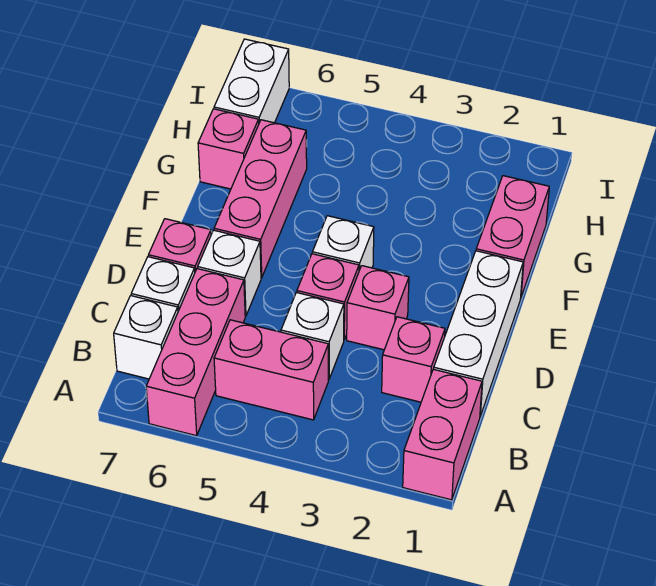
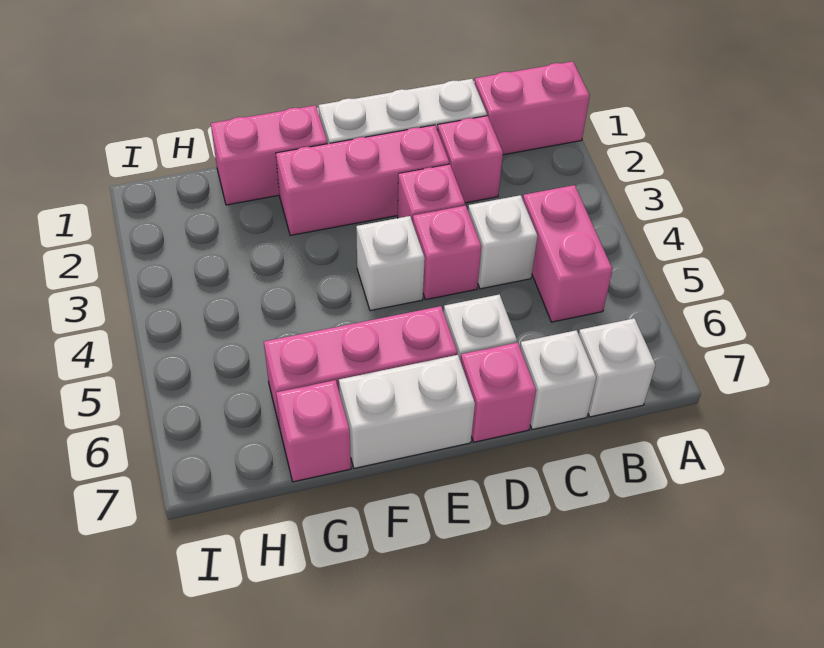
pink 1x3 brick [146,269,245,436] -> pink 1x3 brick moved to [276,125,449,236]
white 1x2 brick [214,39,289,123] -> white 1x2 brick moved to [339,355,475,468]

